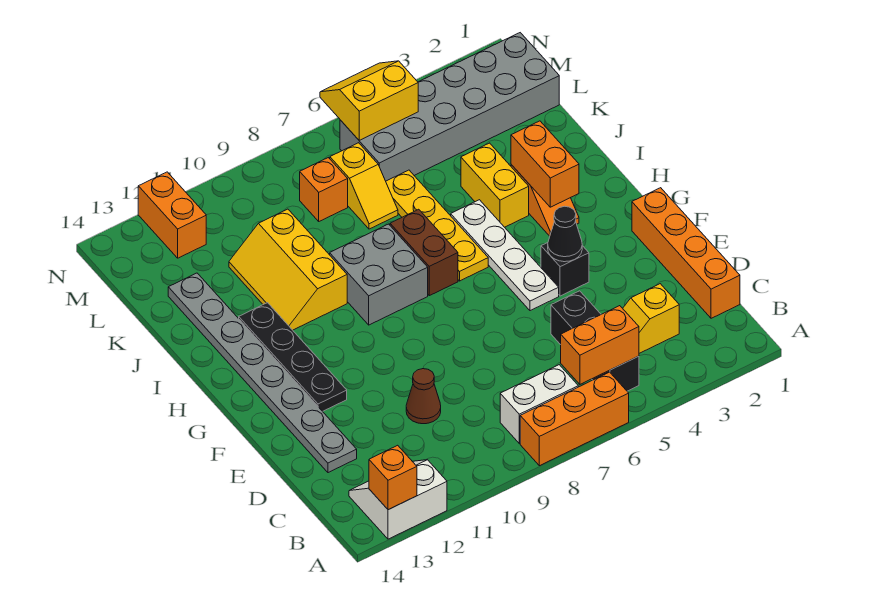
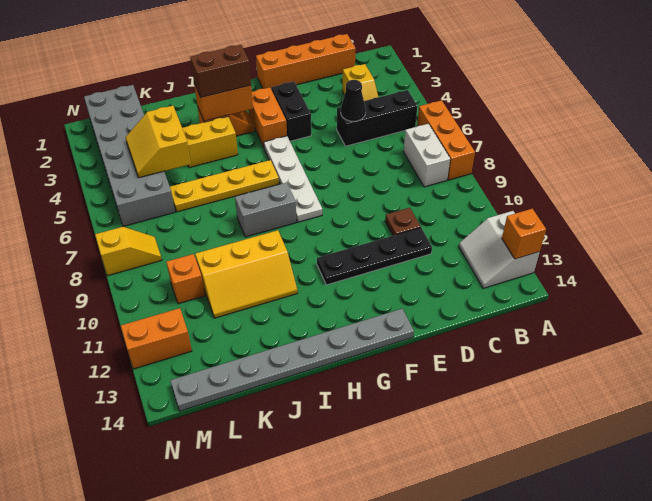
orange 1x2 brick [561,306,639,385] -> orange 1x2 brick moved to [248,87,287,147]
brown 1x1 cone [406,369,441,424] -> brown 1x1 plate [385,208,421,235]
grey 1x8 plate [168,273,357,473] -> grey 1x8 plate moved to [170,309,414,411]
black 1x1 brick [541,243,589,296] -> black 1x2 brick [271,82,311,141]
black 1x1 cone [548,206,582,262] -> black 1x1 cone moved to [341,80,366,121]
white 1x4 plate [451,200,559,311] -> white 1x4 plate turned to [264,136,322,222]
black 1x4 plate [239,303,347,411] -> black 1x4 plate moved to [317,228,432,285]
brown 1x2 brick [390,209,458,296] -> brown 1x2 brick moved to [190,45,251,97]
grey 2x2 brick [330,224,428,325] -> grey 1x2 brick [235,183,296,237]
yellow 1x2 slope [330,143,398,229] -> yellow 1x2 slope moved to [95,227,162,276]
orange 1x1 brick [300,158,348,221] -> orange 1x1 brick moved to [166,254,205,304]
yellow 2x2 slope [320,61,418,140] -> yellow 2x2 slope moved to [125,106,191,178]

